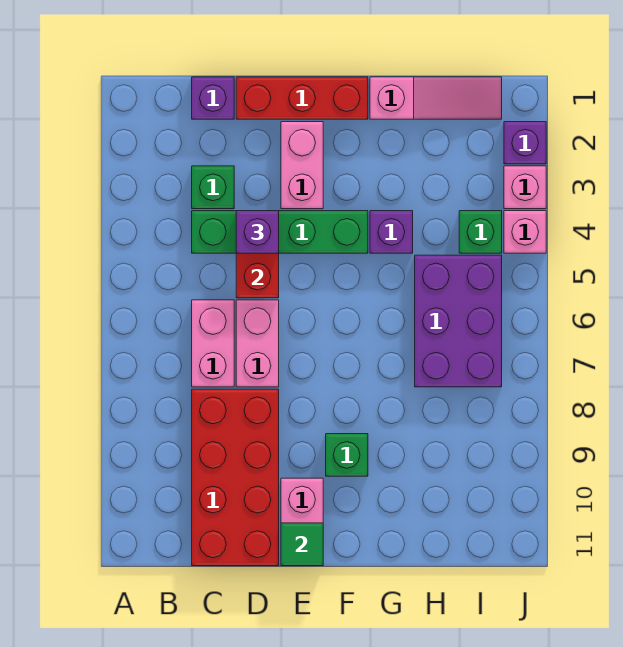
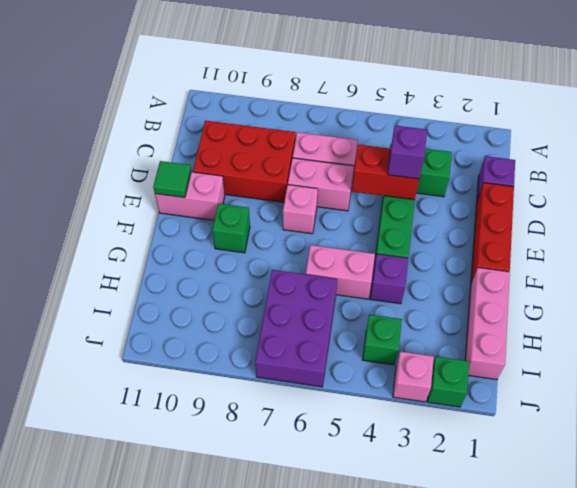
red 2x4 brick [192,389,279,566] -> red 2x3 brick [193,121,296,202]
pink 1x2 brick [281,122,323,209] -> pink 1x2 brick moved to [306,245,375,299]
pink 1x3 slope [370,77,502,119] -> pink 1x3 brick [465,268,510,380]
purple 2x3 brick [415,255,502,387] -> purple 2x3 brick turned to [255,270,337,387]
purple 1x1 brick [504,122,546,164] -> green 1x1 brick [427,357,469,407]
pink 1x1 brick [504,211,546,253] -> pink 1x1 brick moved to [283,185,318,234]

